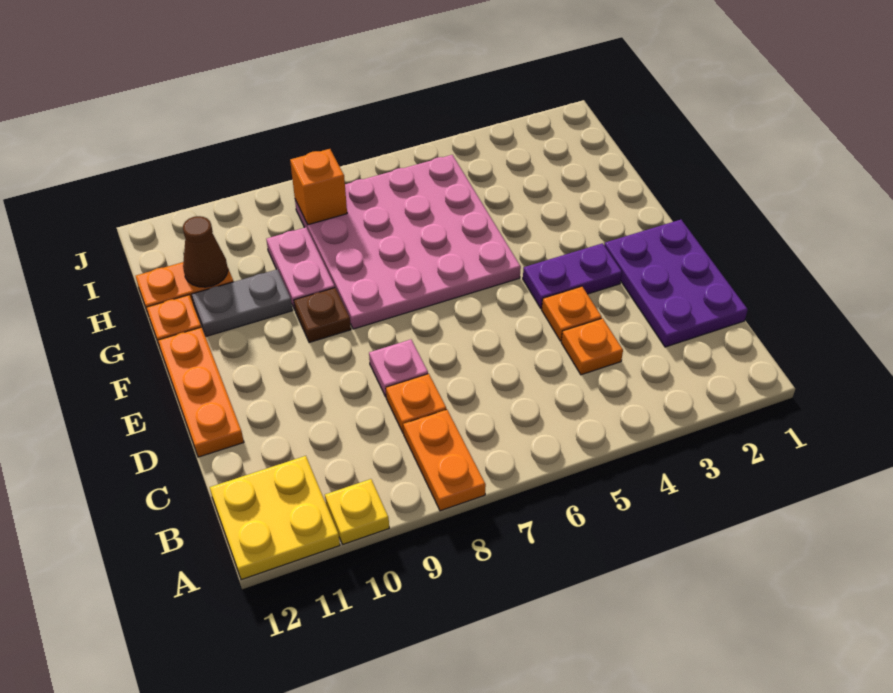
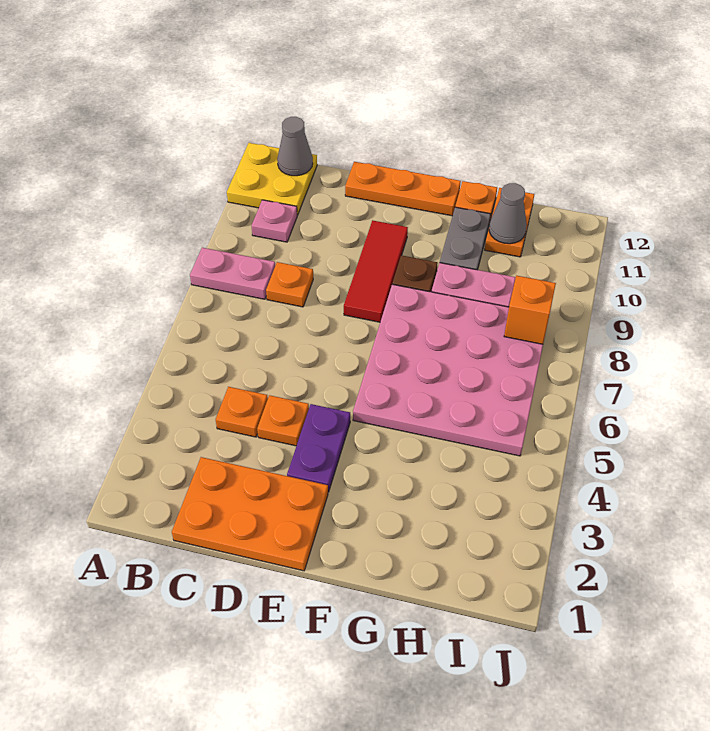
orange 1x2 plate [403,410,486,511] -> pink 1x2 plate [190,248,275,299]
yellow 1x1 plate [325,479,389,544] -> none
none -> grey 1x1 cone [277,117,313,176]
purple 2x3 plate [604,220,748,347] -> orange 2x3 plate [172,457,328,571]
pink 1x1 plate [369,340,428,397] -> pink 1x1 plate moved to [252,200,297,242]
none -> red 1x3 tile [344,220,408,322]
brown 1x1 cone [183,216,228,287] -> grey 1x1 cone [489,183,527,244]

